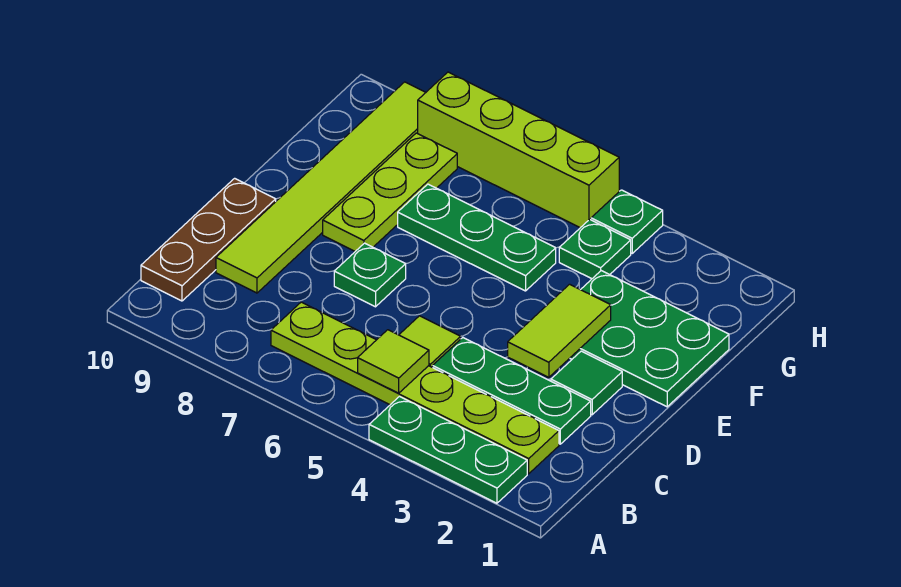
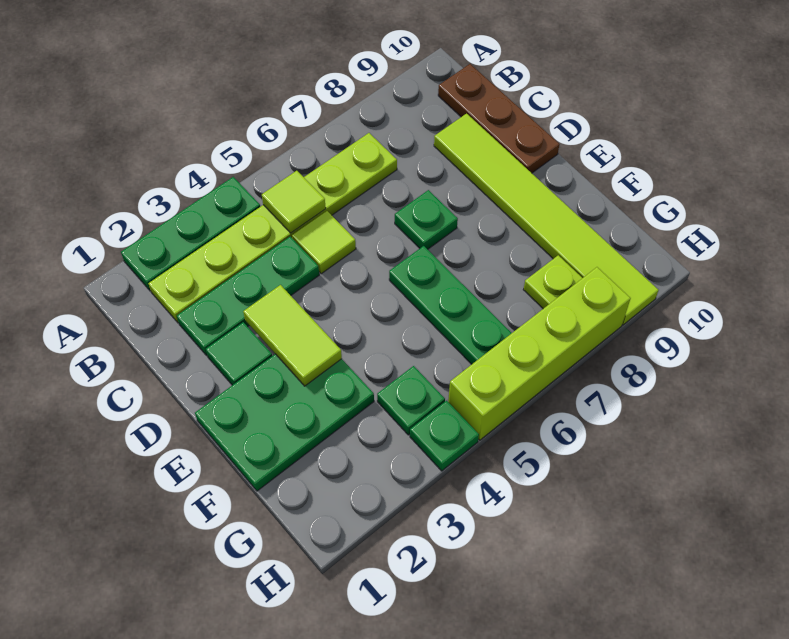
lime 1x3 plate [323,133,457,251] -> lime 1x1 plate [523,255,582,309]
green 1x3 plate [398,184,556,291] -> green 1x3 plate turned to [389,246,511,364]

